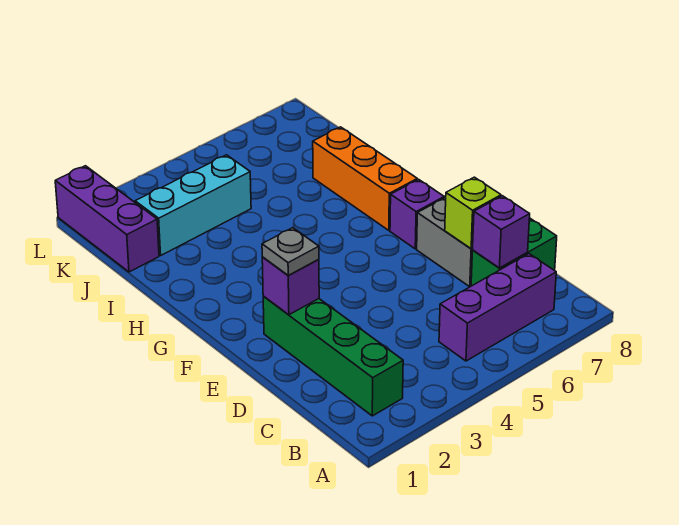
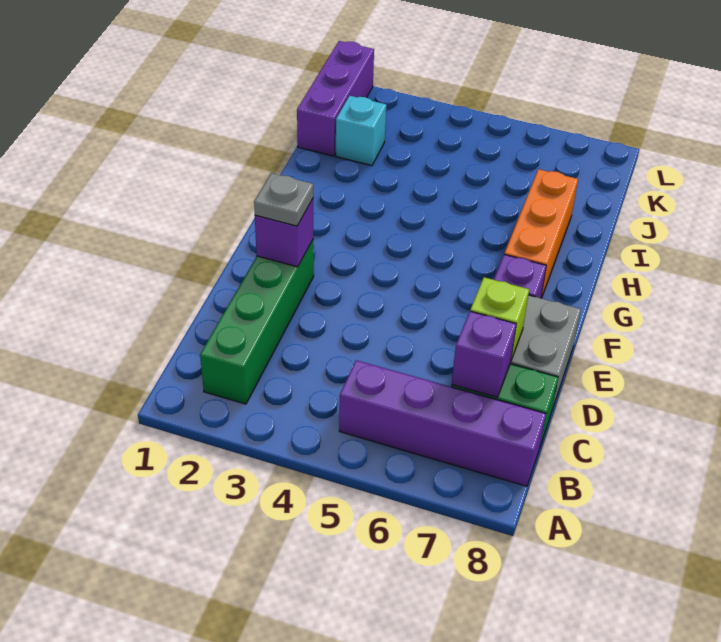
purple 1x3 brick [439,254,556,361] -> purple 1x4 brick [339,360,546,486]
cyan 1x3 brick [135,155,251,255] -> cyan 1x1 brick [336,96,386,166]

